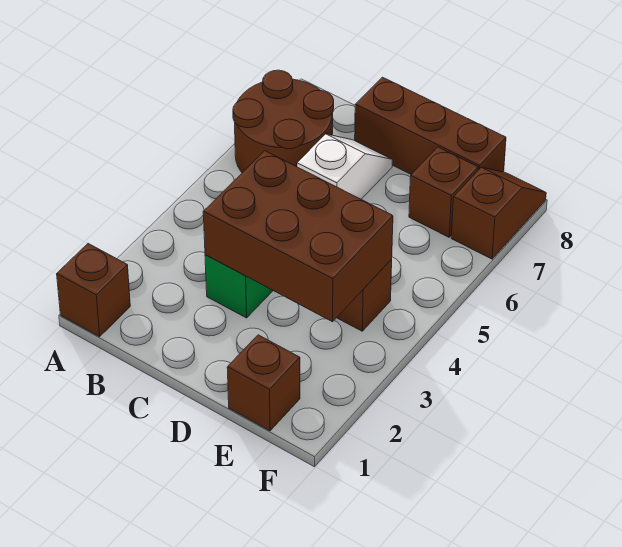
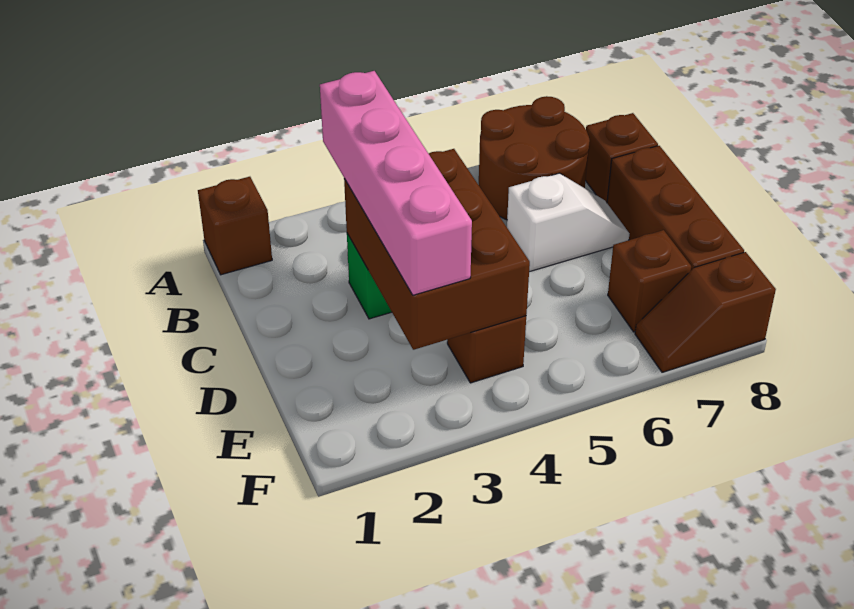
none -> pink 1x4 brick [320,71,472,295]
brown 1x1 brick [227,335,300,431] -> brown 1x1 brick moved to [585,113,658,202]
brown 1x2 slope [451,167,546,259] -> brown 1x2 slope turned to [635,252,776,372]

